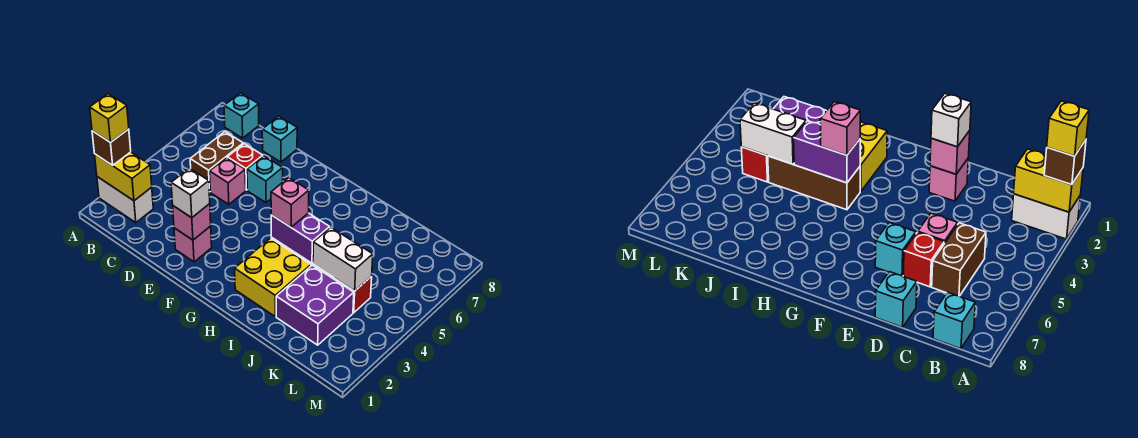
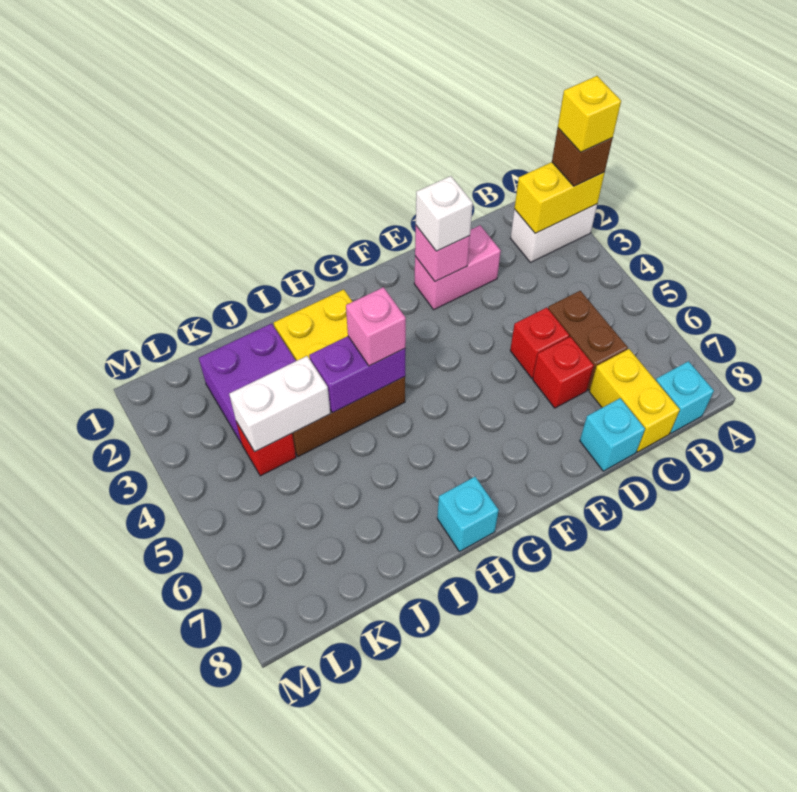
none -> yellow 1x2 brick [589,349,680,452]
pink 1x1 brick [210,158,246,204] -> red 1x1 brick [510,307,569,378]
pink 1x1 brick [174,226,212,262] -> pink 1x2 brick [414,225,501,310]
cyan 1x1 brick [247,156,283,203] -> cyan 1x1 brick moved to [437,477,499,552]

